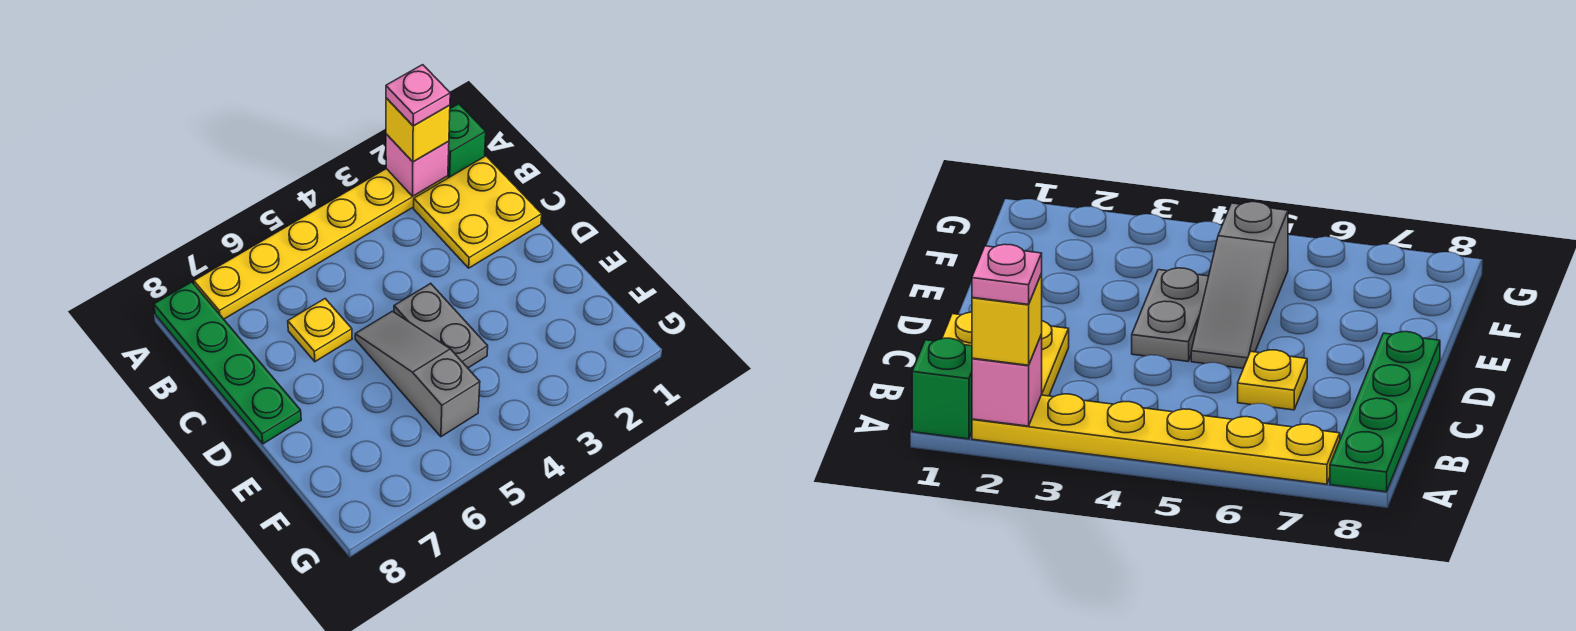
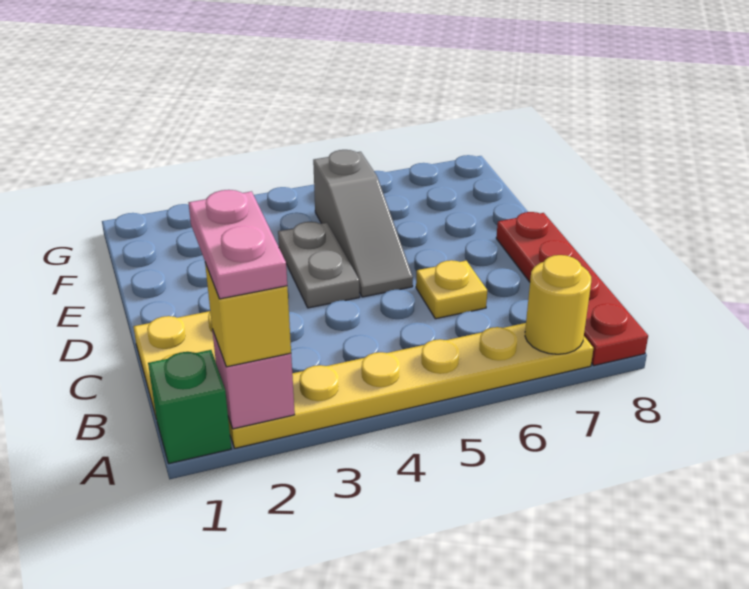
pink 1x1 plate [386,65,450,126] -> pink 1x2 plate [189,190,287,299]
none -> yellow 1x1 round brick [525,255,591,354]
green 1x4 plate [154,282,301,444] -> red 1x4 plate [496,212,648,366]

